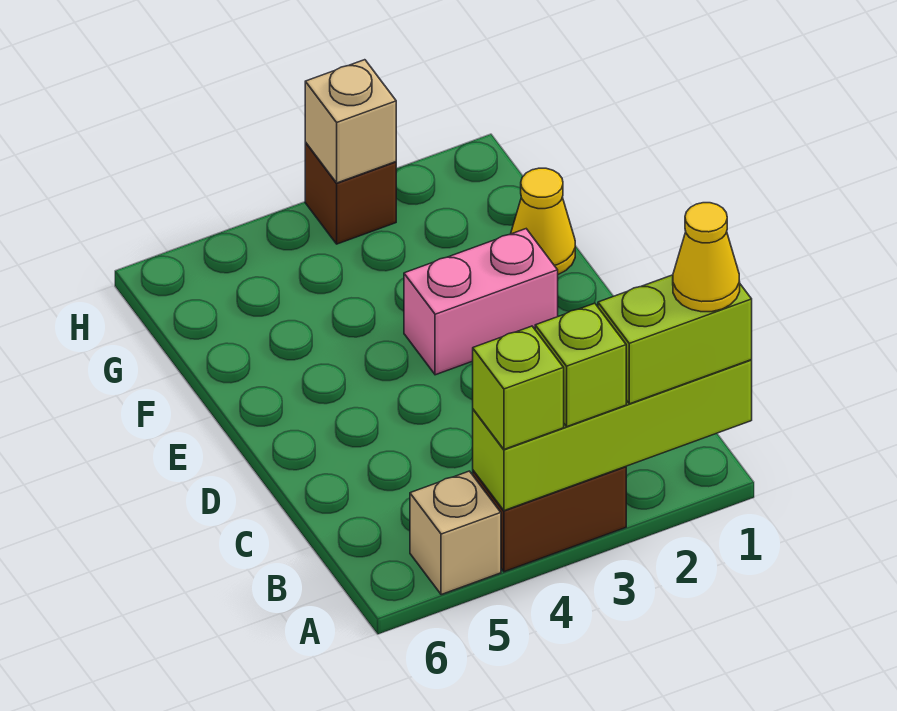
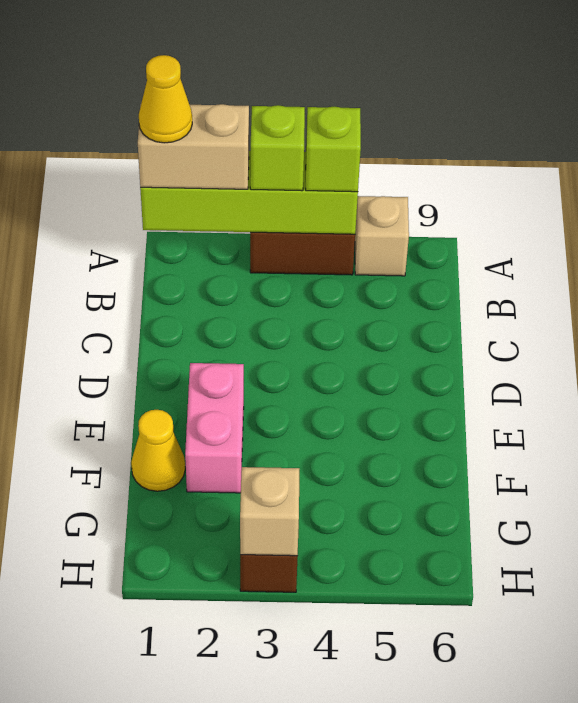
lime 1x2 brick [598,275,752,404] -> tan 1x2 brick [138,104,249,189]
pink 1x2 brick [404,229,558,375] -> pink 1x2 brick turned to [185,363,244,493]

